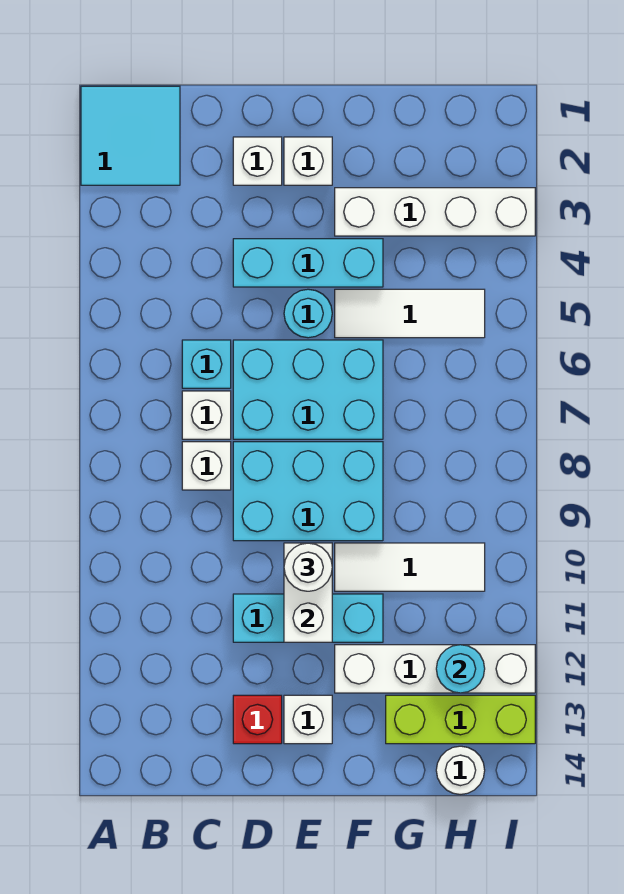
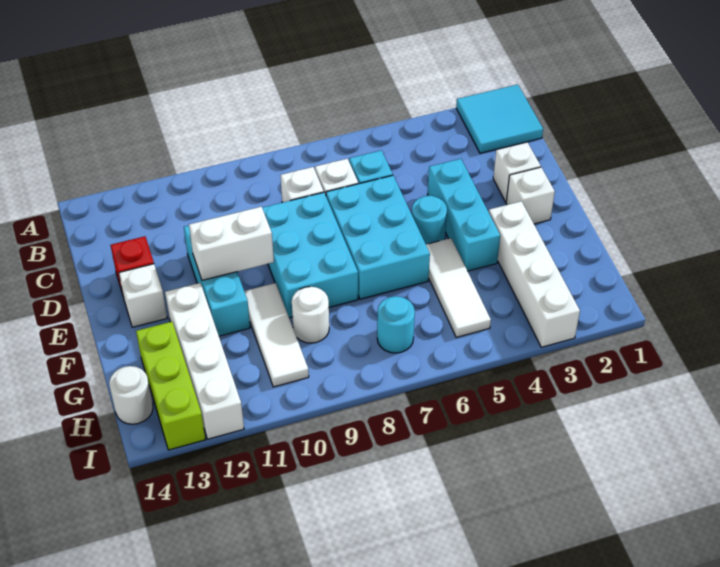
white 1x1 round brick [284,543,332,591] -> white 1x1 round brick moved to [292,287,329,343]
cyan 1x1 round brick [436,645,485,693] -> cyan 1x1 round brick moved to [377,296,415,353]

